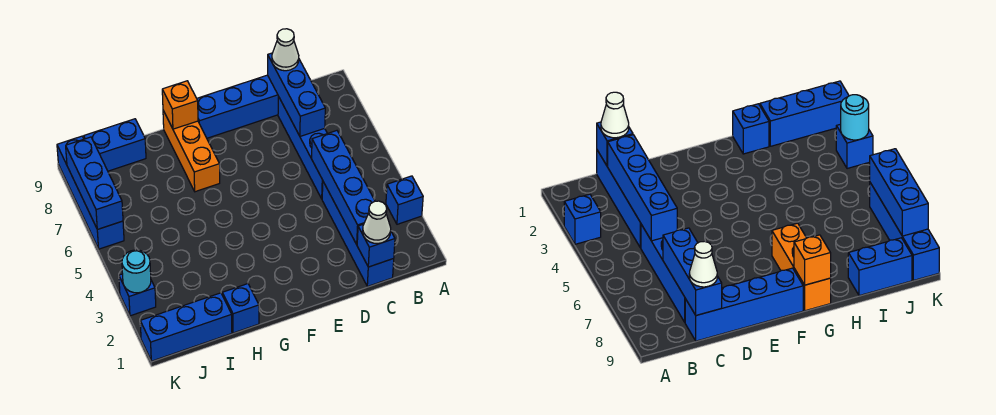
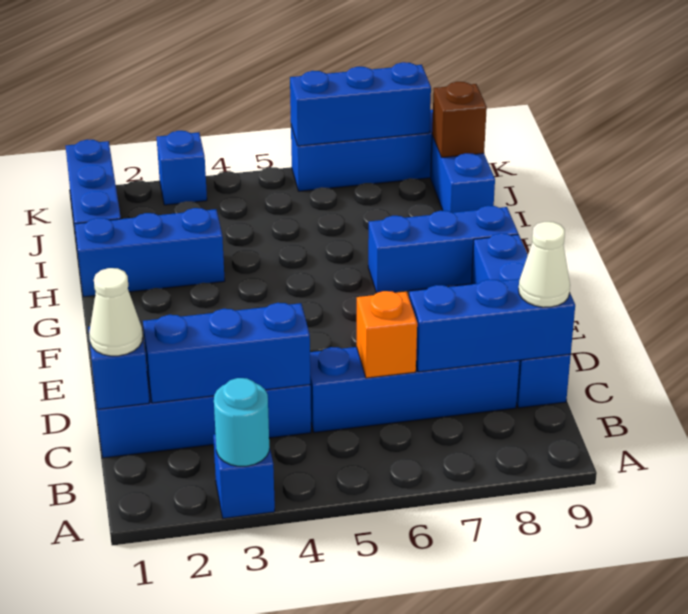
blue 1x4 brick [312,131,375,244] -> blue 1x3 brick [143,303,310,403]
orange 1x3 brick [163,111,220,192] -> blue 1x3 brick [368,206,518,293]
orange 1x1 brick [162,81,198,129] -> orange 1x1 brick moved to [357,291,417,378]
blue 1x1 brick [222,284,259,333] -> blue 1x3 brick [75,208,225,297]
none -> brown 1x1 brick [432,82,487,158]
cyan 1x1 round brick [122,250,151,293] -> cyan 1x1 round brick moved to [214,378,269,466]

